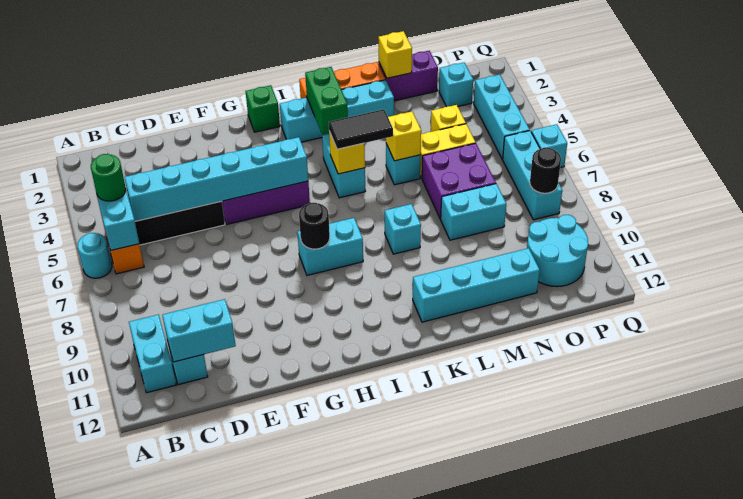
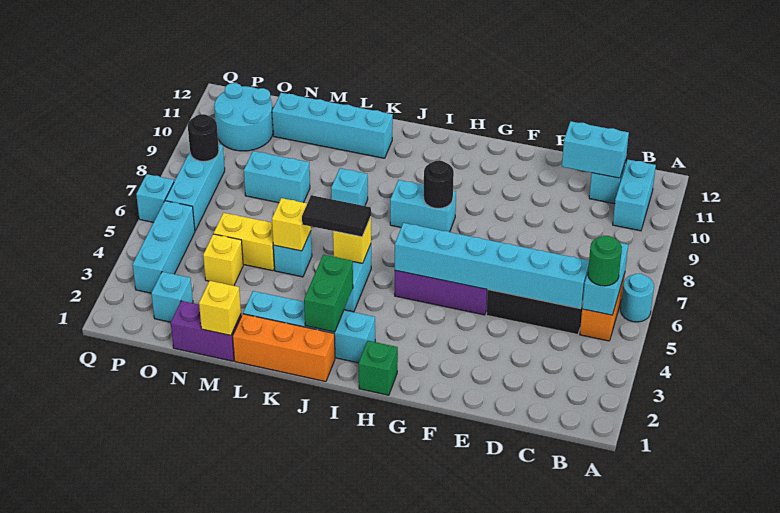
purple 2x2 brick [422,143,496,219] -> none

